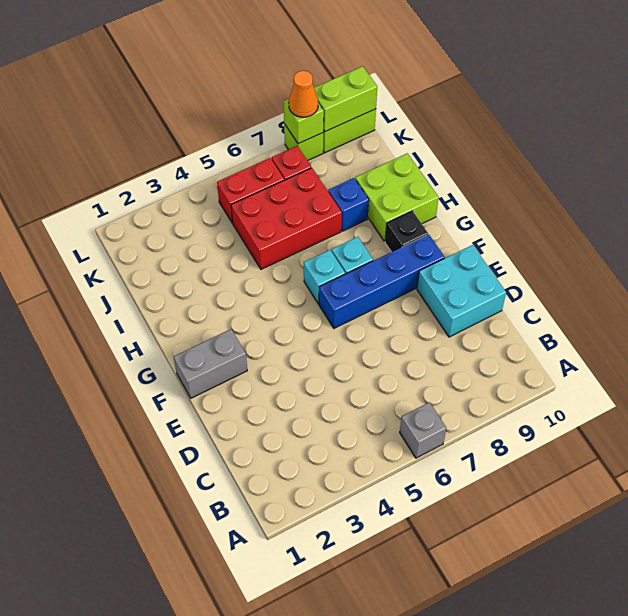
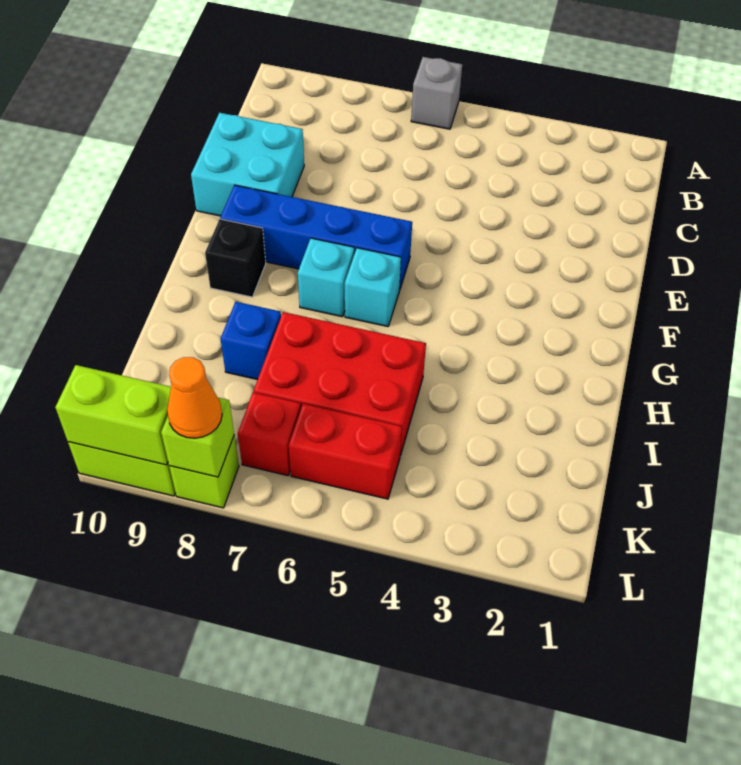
grey 1x2 brick [174,329,247,398] -> none
lime 2x2 brick [355,153,439,241] -> none

